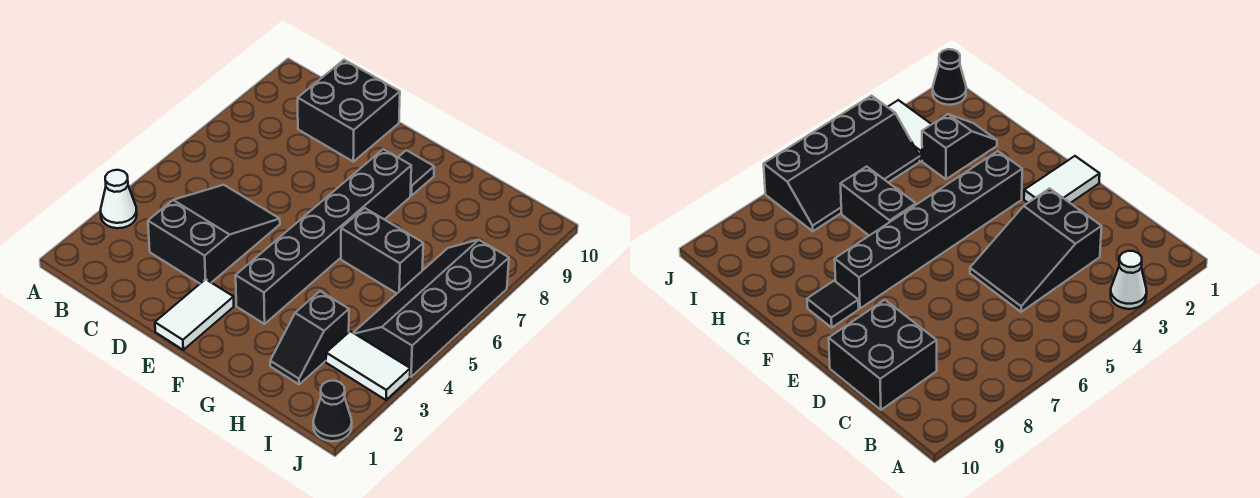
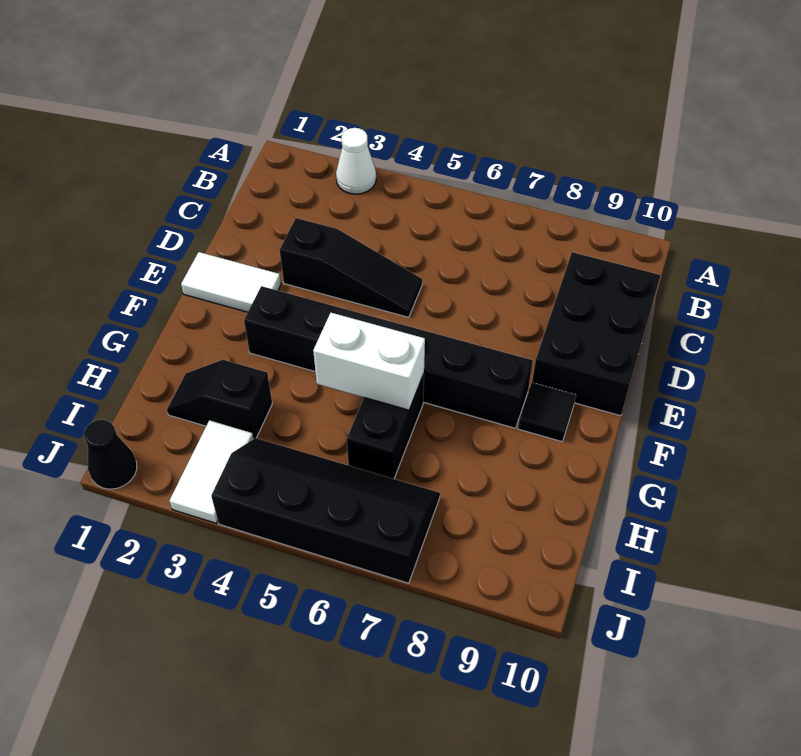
black 2x3 slope [148,185,280,283] -> black 1x3 slope [280,218,422,317]
black 2x2 brick [298,60,400,162] -> black 2x3 brick [532,252,661,416]
none -> white 1x2 brick [313,313,425,410]

